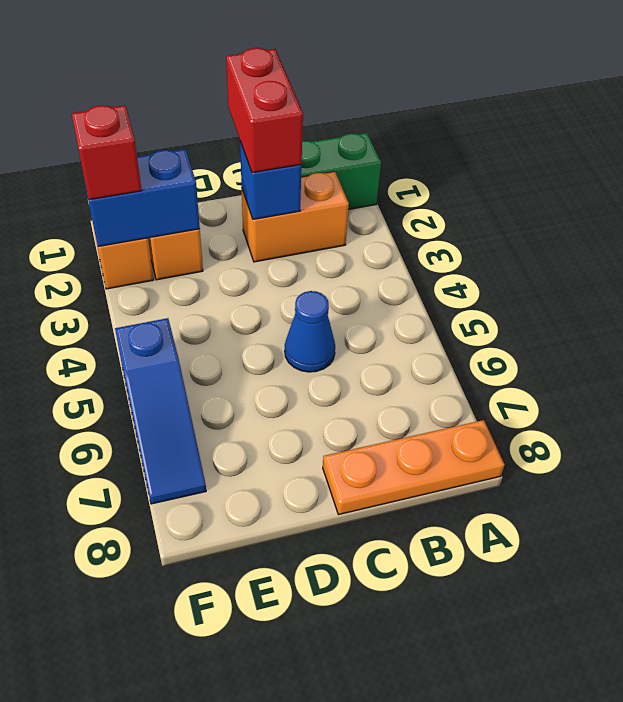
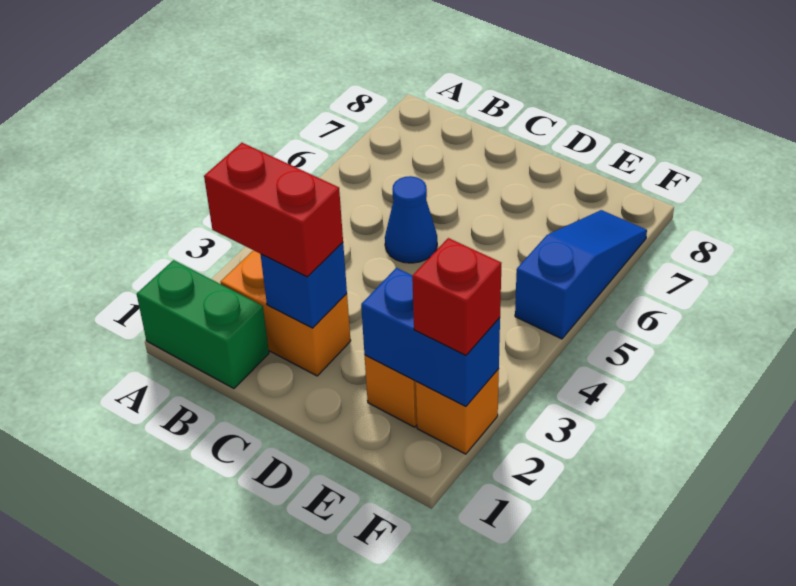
orange 1x3 plate [323,420,505,515] -> none
red 1x2 brick [226,48,303,173] -> red 1x2 brick turned to [204,143,343,277]

